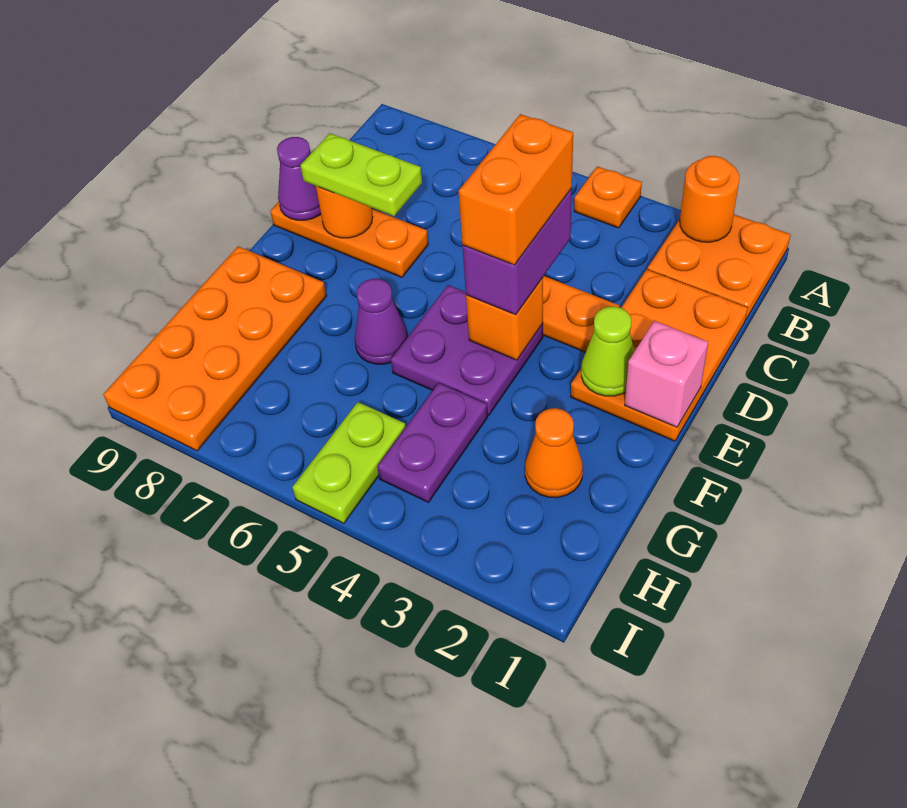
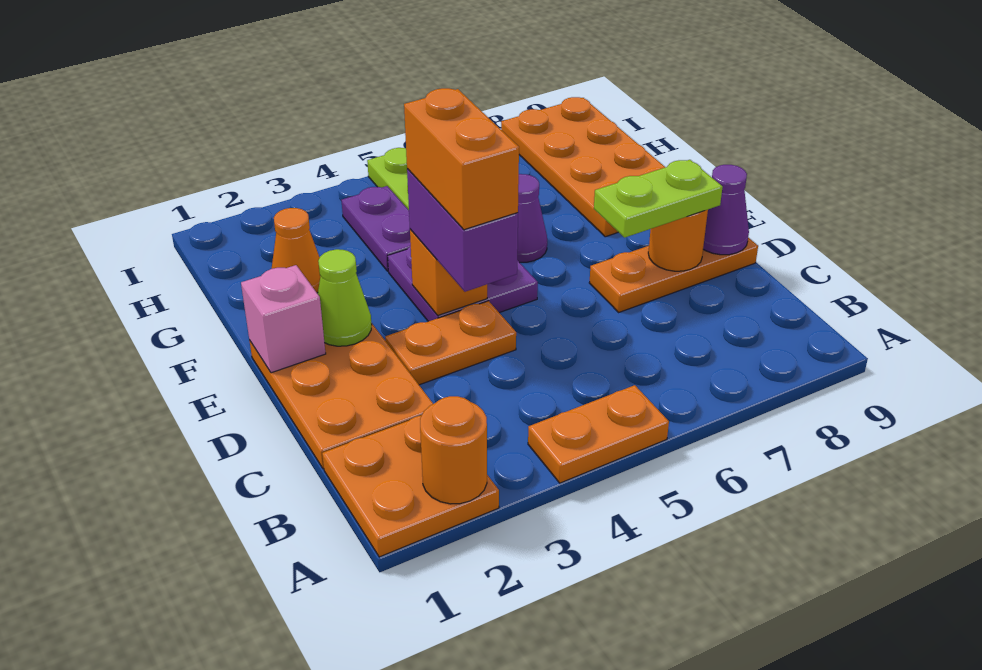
orange 1x1 plate [574,166,642,228] -> orange 1x2 plate [528,385,669,483]

